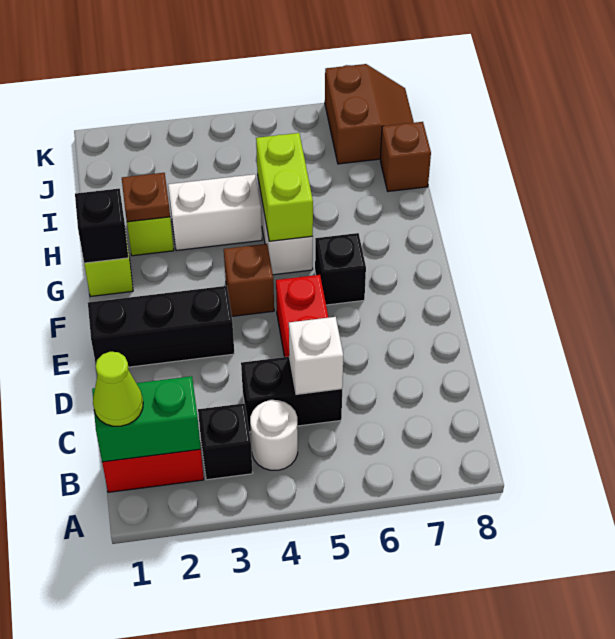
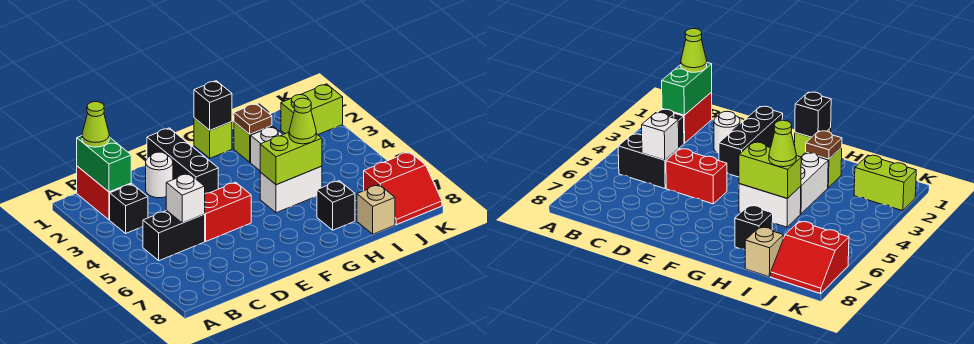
white 1x1 round brick [250,400,298,470] -> white 1x1 round brick moved to [146,152,173,198]
black 1x2 brick [241,357,342,432] -> black 1x2 brick turned to [143,210,205,261]
brown 1x1 brick [224,244,274,316] -> none
black 1x1 brick [315,233,366,305] -> black 1x1 brick moved to [317,181,355,230]
none -> lime 1x1 cone [289,98,316,144]
brown 1x1 brick [380,122,431,191] -> tan 1x1 brick [357,185,395,234]
none -> lime 1x2 brick [281,84,343,135]
brown 2x2 slope [325,64,414,164] -> red 2x2 slope [364,152,442,225]

